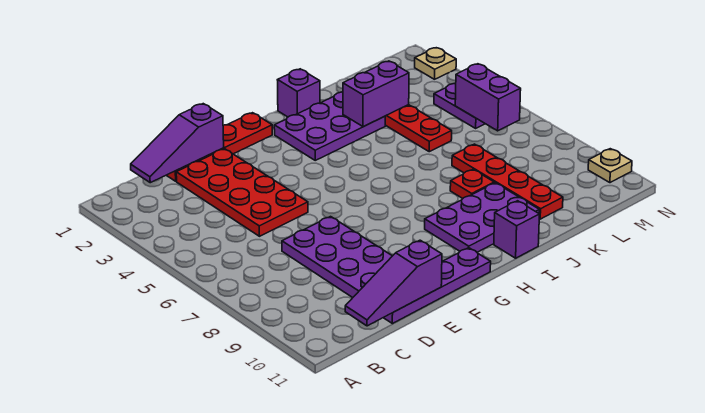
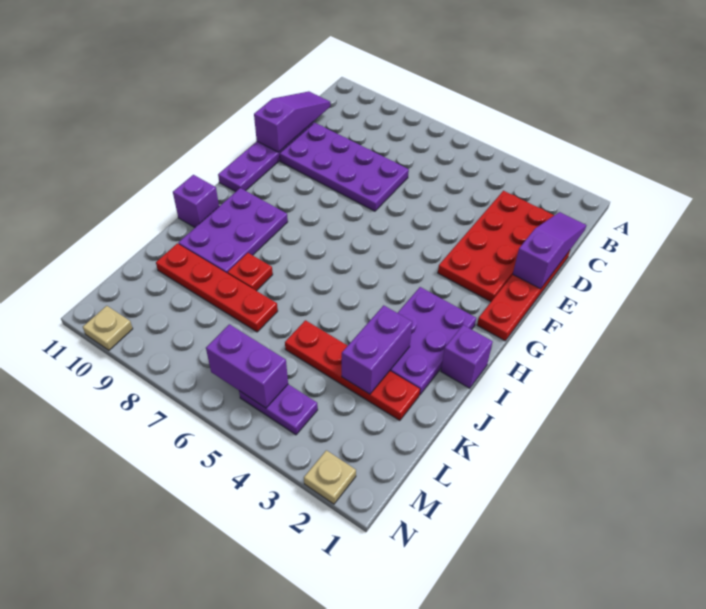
red 2x4 plate [176,149,308,236] -> red 2x4 plate turned to [438,191,554,302]

